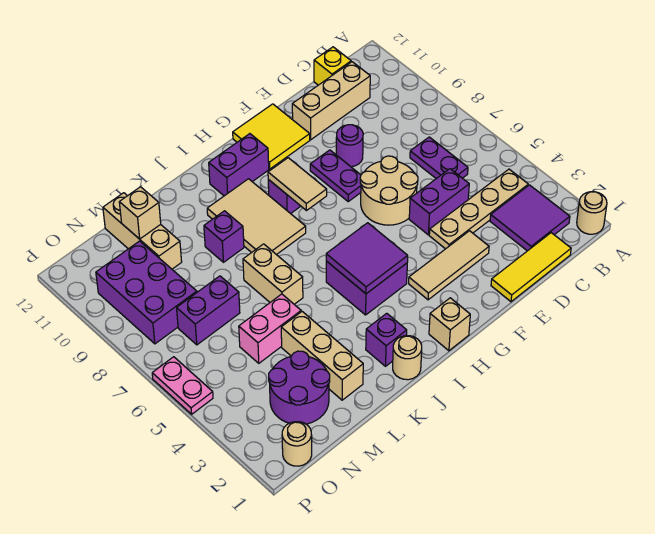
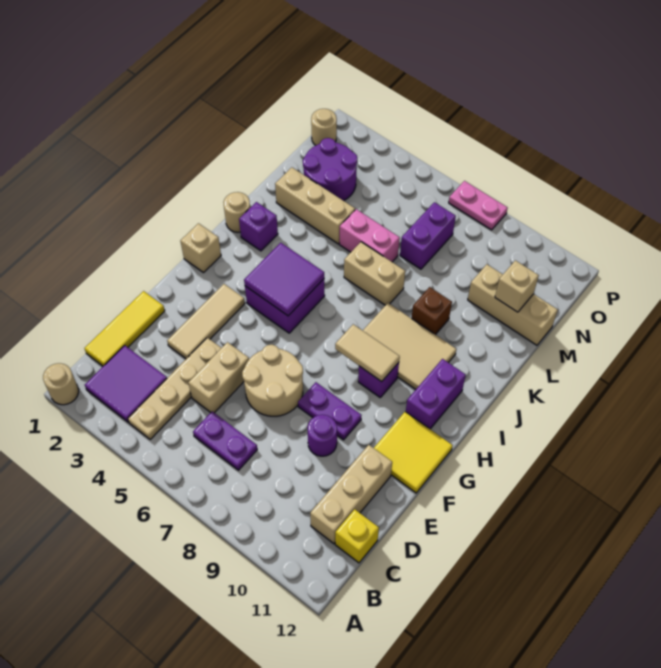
purple 1x2 brick [409,169,469,235] -> tan 1x2 brick [188,342,249,413]
purple 1x1 brick [204,211,244,262] -> brown 1x1 brick [412,287,452,335]
pink 1x2 brick [239,294,301,363] -> pink 1x2 brick turned to [339,209,400,262]
purple 2x3 brick [96,241,197,344] -> none
pink 1x2 plate [152,357,213,414] -> pink 1x2 plate moved to [449,181,508,230]

